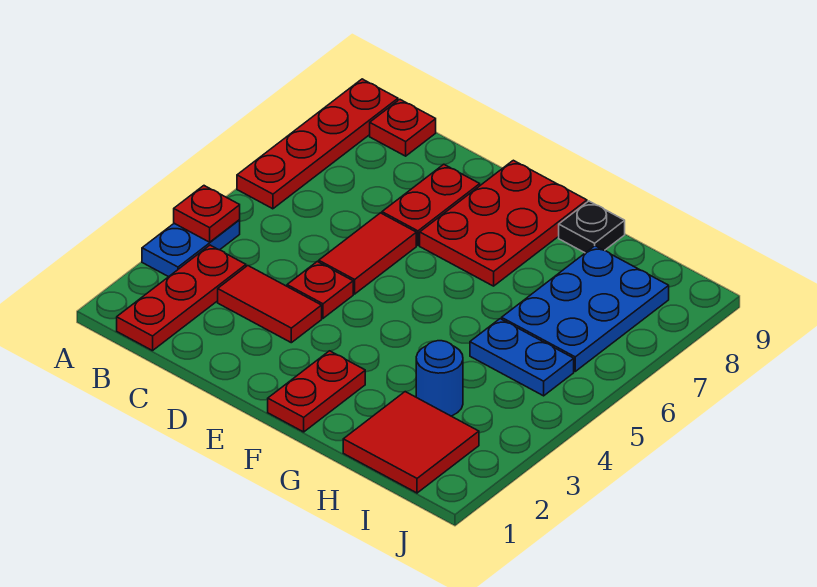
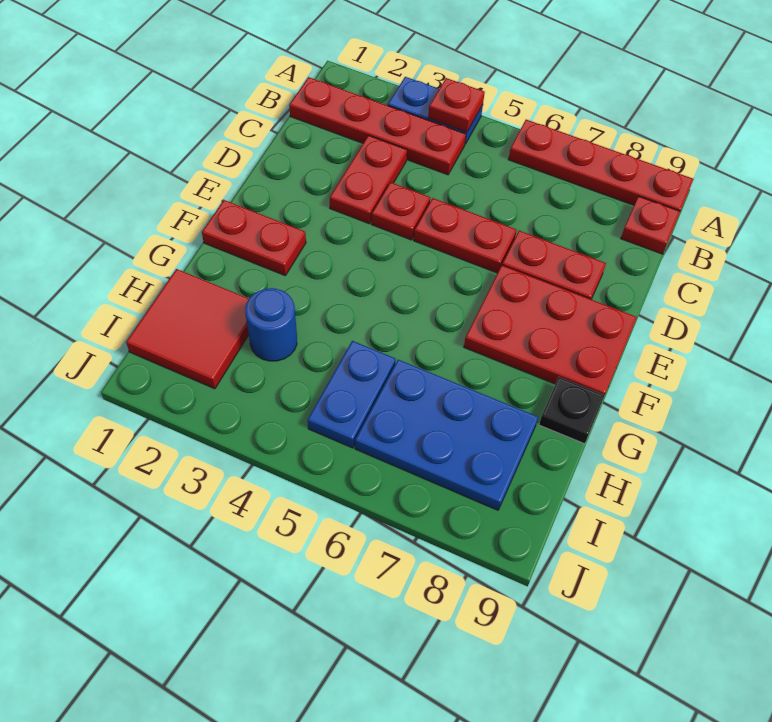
red 1x3 plate [117,245,246,351] -> red 1x4 plate [289,77,466,175]
red 1x2 tile [218,266,322,343] -> red 1x2 plate [330,135,407,223]
red 1x2 tile [319,213,416,294] -> red 1x2 plate [414,198,517,273]

